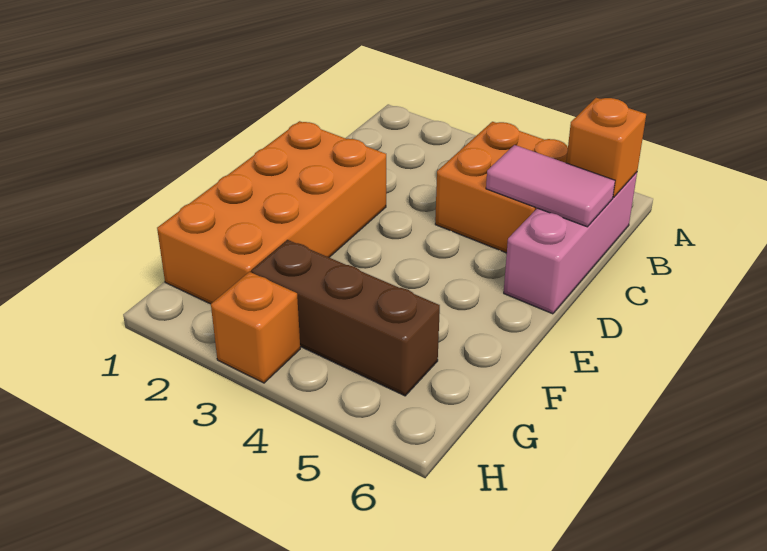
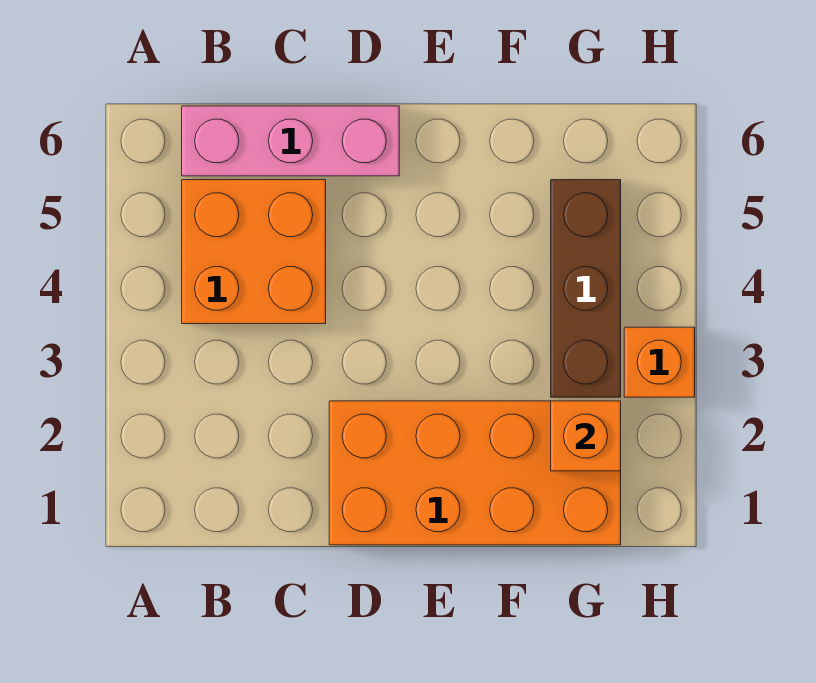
orange 1x1 brick [566,98,646,197] -> orange 1x1 brick moved to [551,401,621,471]
pink 1x2 tile [486,145,615,227] -> none

